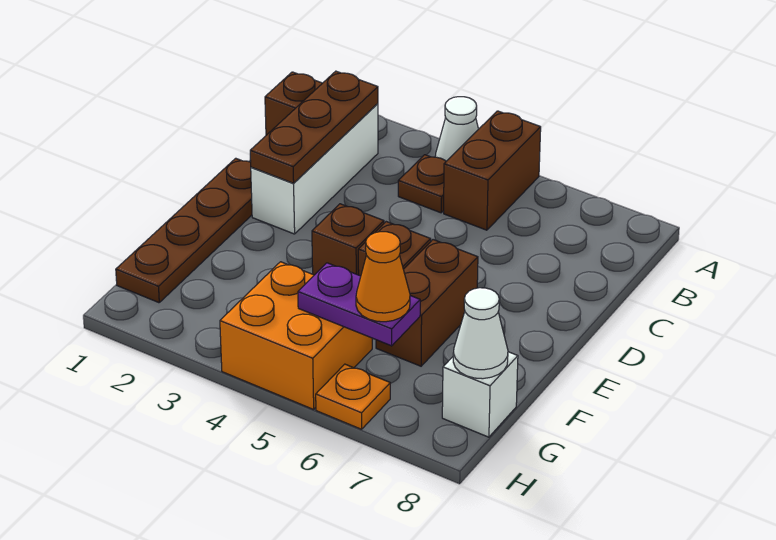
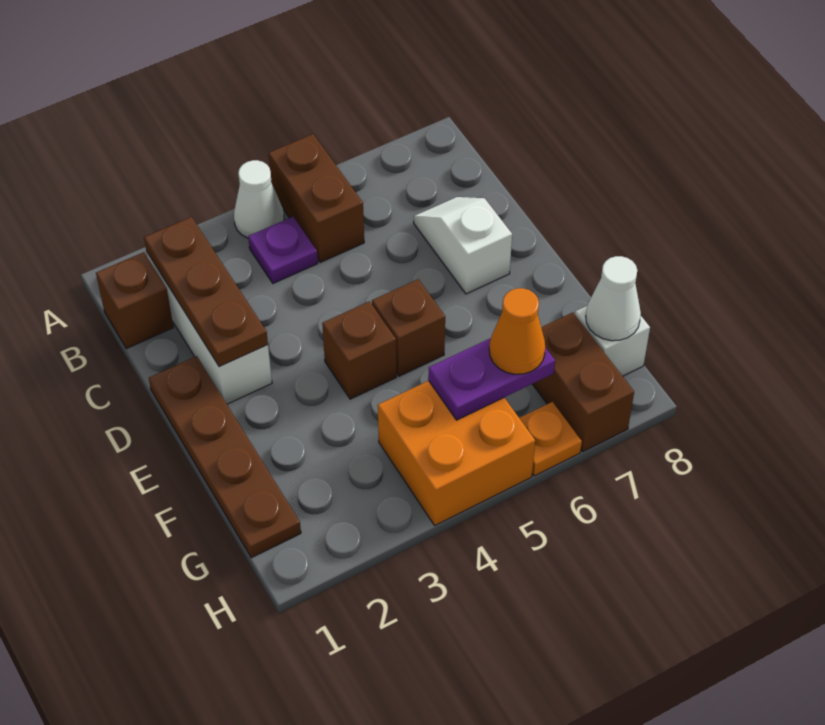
brown 1x1 plate [398,155,446,213] -> purple 1x1 plate [248,217,318,283]
none -> white 1x2 slope [414,197,512,294]
brown 1x2 brick [376,240,478,366] -> brown 1x2 brick moved to [533,313,634,452]

